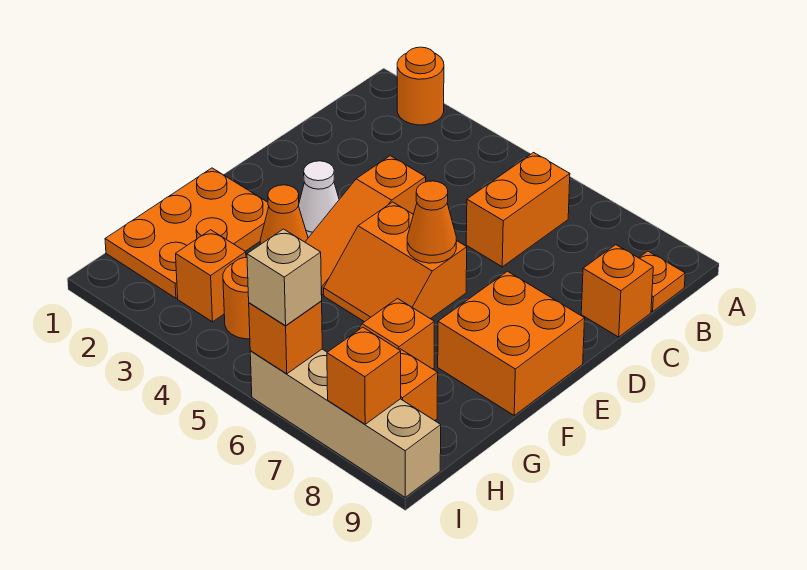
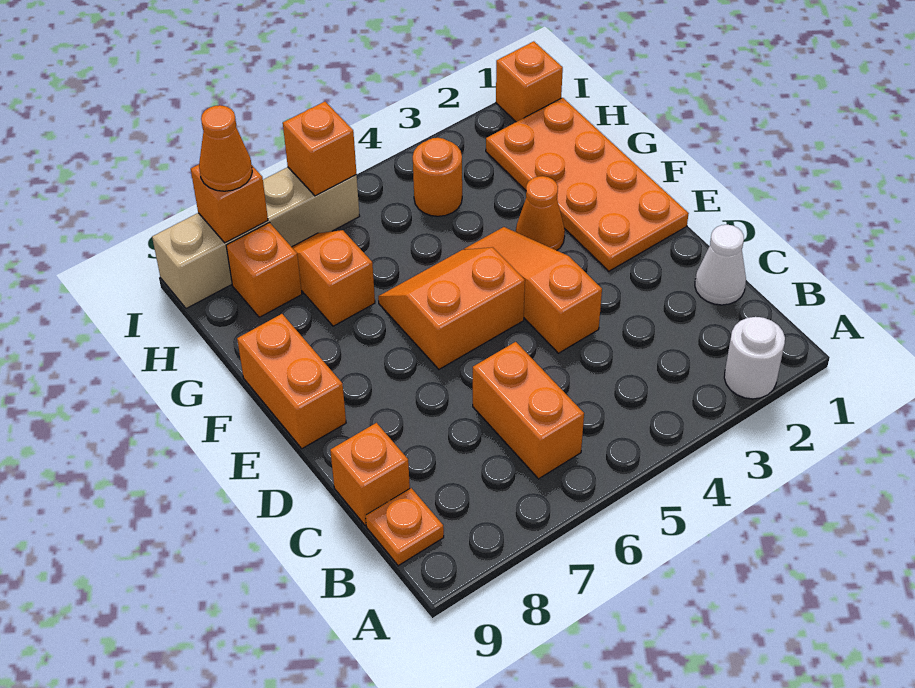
orange 1x1 round brick [397,47,444,125] -> white 1x1 round brick [724,317,785,399]
white 1x1 cone [298,161,339,238] -> white 1x1 cone moved to [695,225,746,305]
orange 1x1 cone [407,181,457,263] -> orange 1x1 cone moved to [199,105,252,191]
orange 2x2 brick [438,271,585,415] -> orange 1x2 brick [237,314,346,449]
orange 2x3 plate [105,168,269,298] -> orange 2x4 plate [486,98,689,271]
orange 1x1 brick [176,230,246,322] -> orange 1x1 brick moved to [496,41,563,122]
tan 1x1 brick [247,229,322,326] -> none

